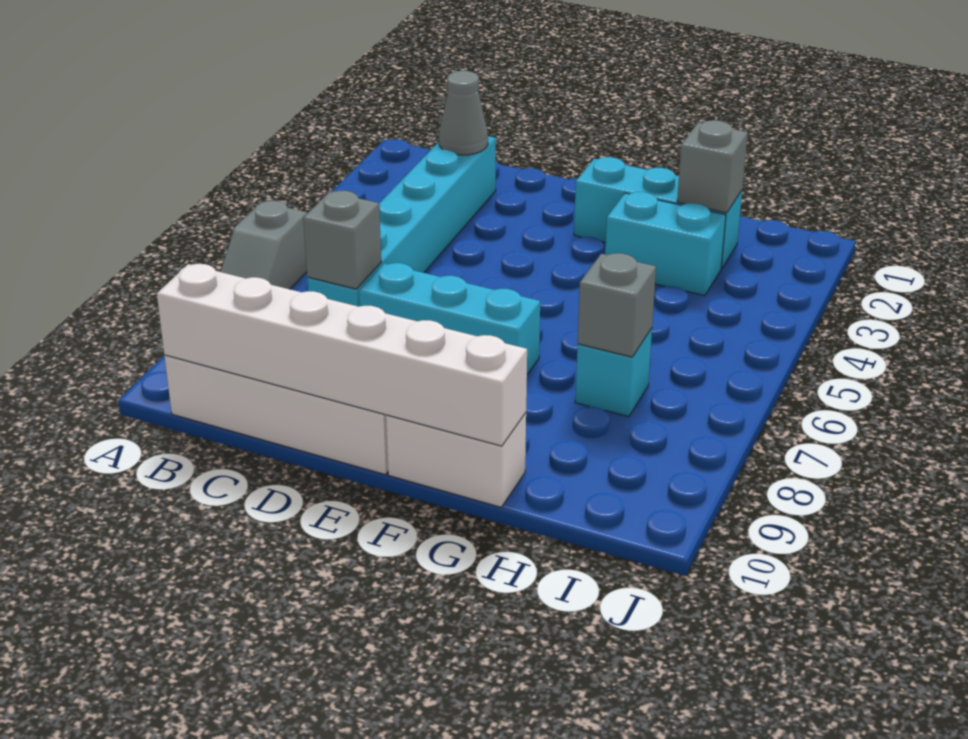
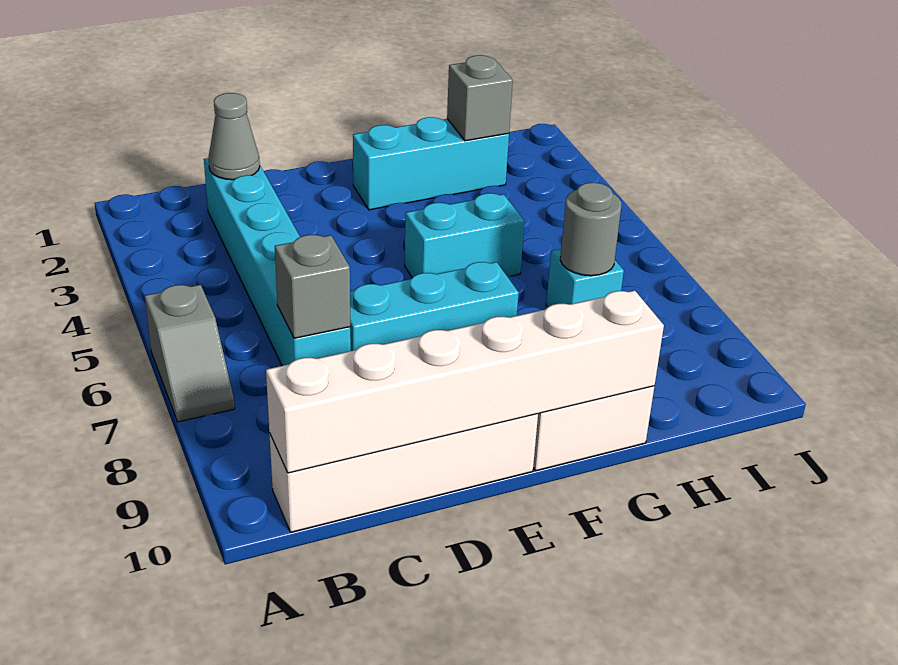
cyan 1x2 brick [605,192,726,296] -> cyan 1x2 brick moved to [405,193,524,278]
grey 1x1 brick [578,253,656,357] -> grey 1x1 round brick [560,183,621,276]

